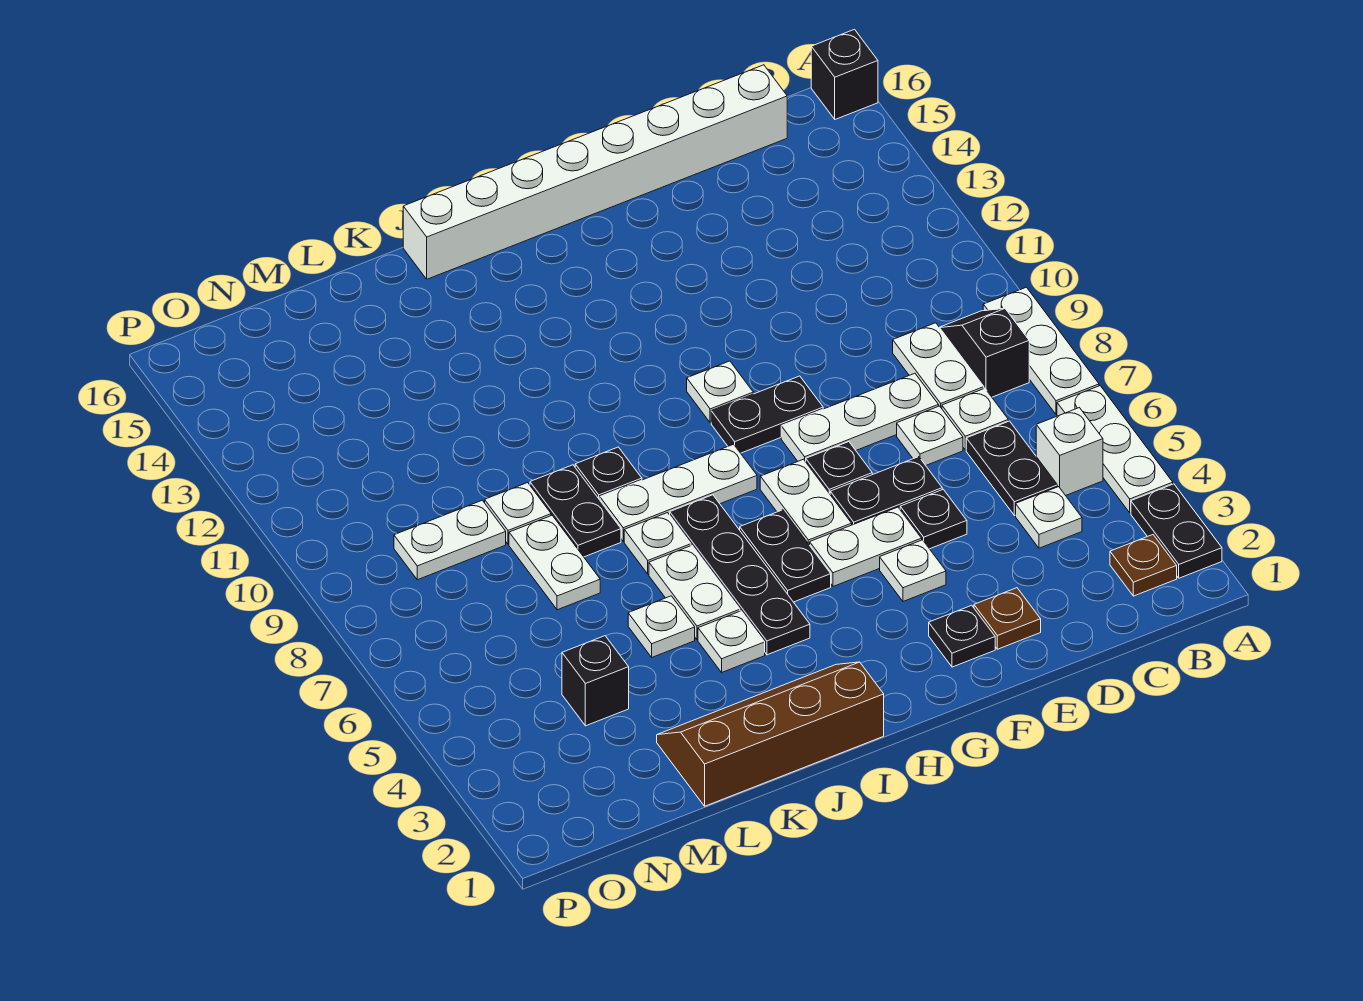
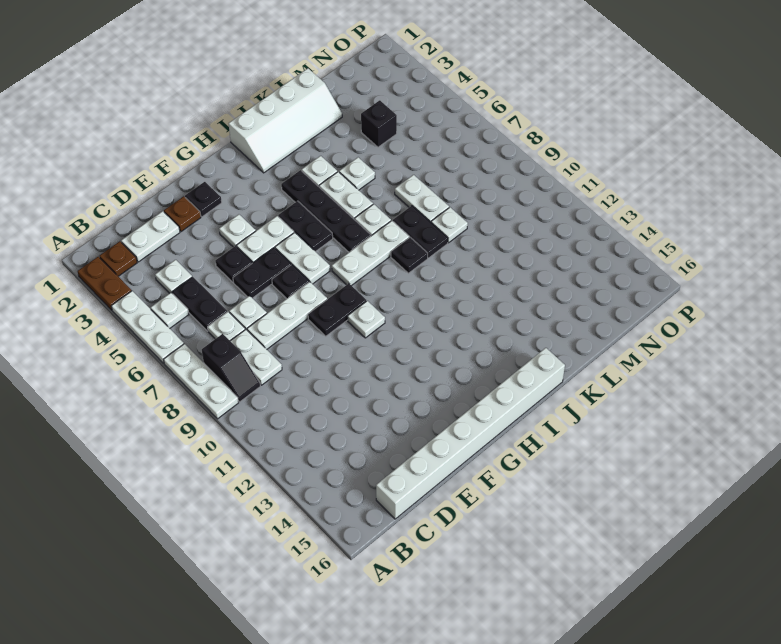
black 1x2 plate [1131,484,1222,578] -> brown 1x2 plate [78,257,132,310]
black 1x1 brick [811,29,878,119] -> none
white 1x1 brick [1036,408,1103,496] -> white 1x1 plate [151,293,189,328]
brown 2x4 slope [657,662,884,806] -> white 2x4 slope [229,68,342,173]
white 1x2 plate [394,500,506,580] -> white 1x2 plate moved to [121,211,180,262]

